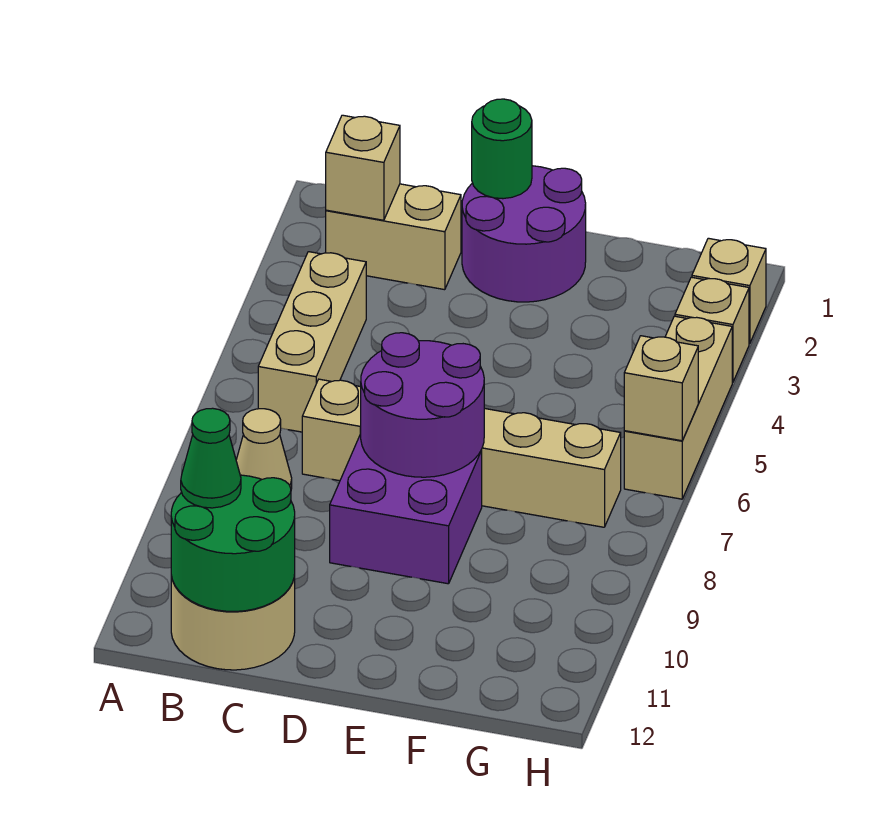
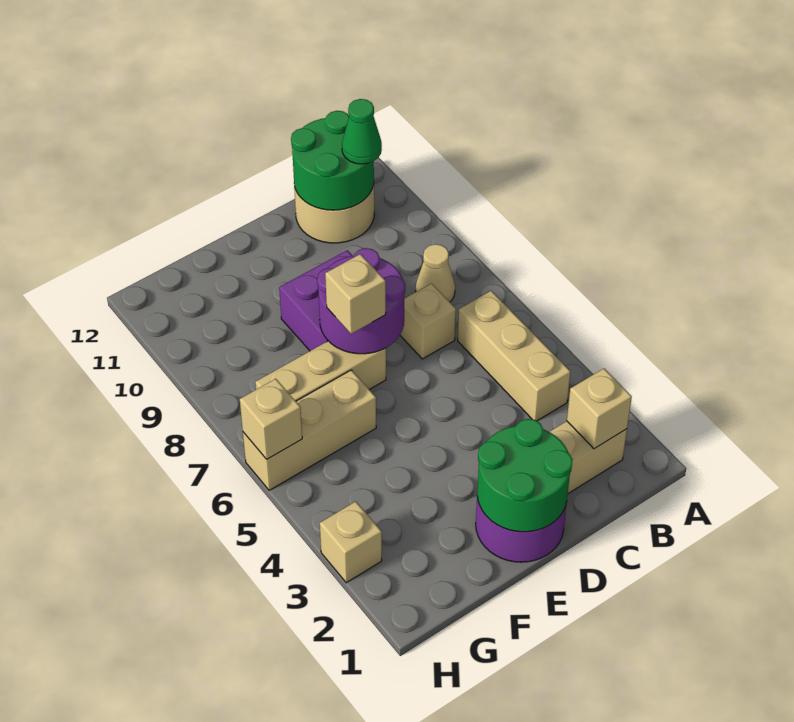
green 1x1 round brick [472,99,532,199] -> green 2x2 round brick [477,419,572,532]
tan 1x1 brick [692,238,766,343] -> tan 1x1 brick moved to [325,254,386,334]
tan 1x3 brick [624,316,732,499] -> tan 1x3 brick turned to [243,370,376,490]

